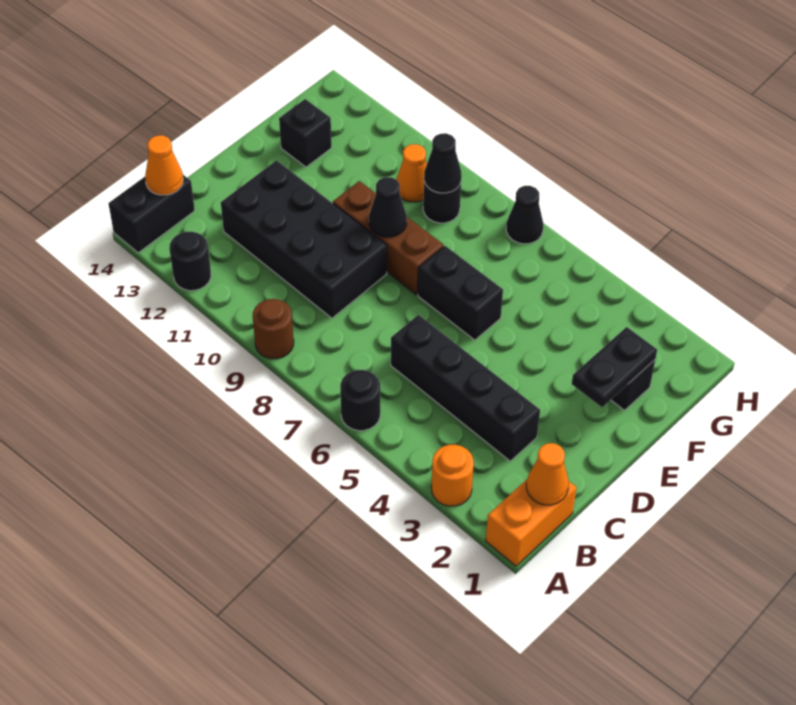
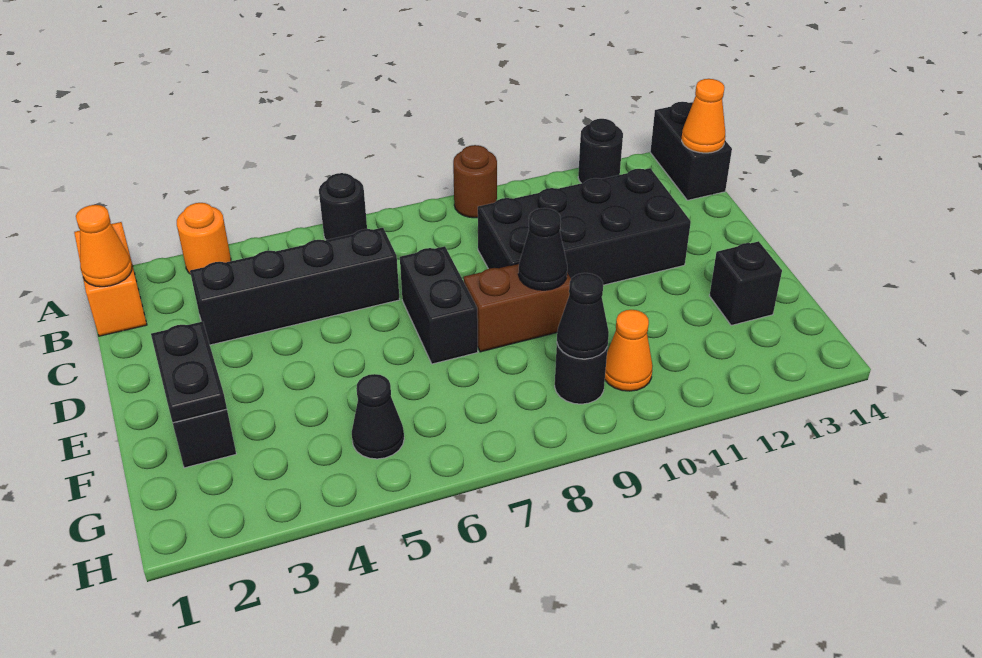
black 1x2 brick [418,246,503,340] -> black 1x2 brick turned to [400,246,478,364]
brown 1x3 brick [333,181,444,295] -> brown 1x2 brick [464,264,571,352]
black 1x1 cone [506,186,543,244] -> black 1x1 cone moved to [352,374,404,459]

